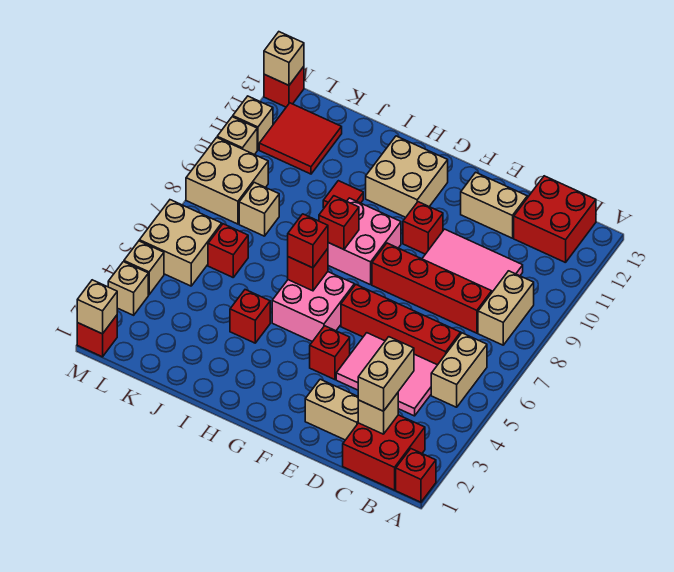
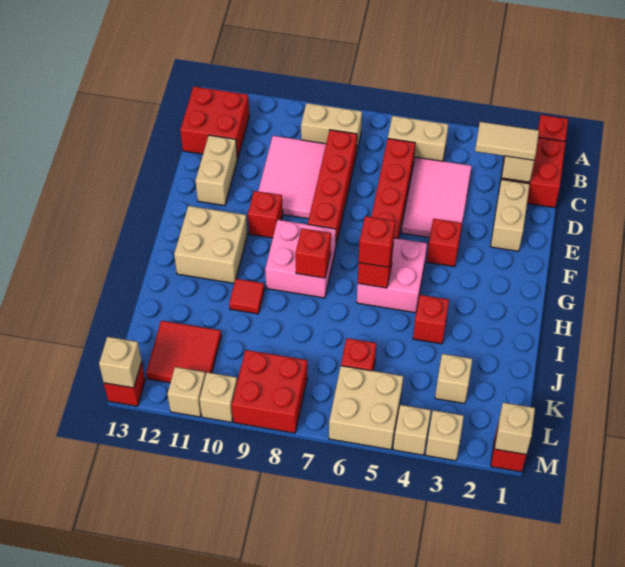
tan 1x2 brick [358,337,414,411] -> tan 1x2 tile [475,122,539,160]
tan 1x1 brick [239,182,279,236] -> tan 1x1 brick moved to [435,354,472,404]
tan 2x2 brick [186,137,268,224] -> red 2x2 brick [232,350,307,433]

